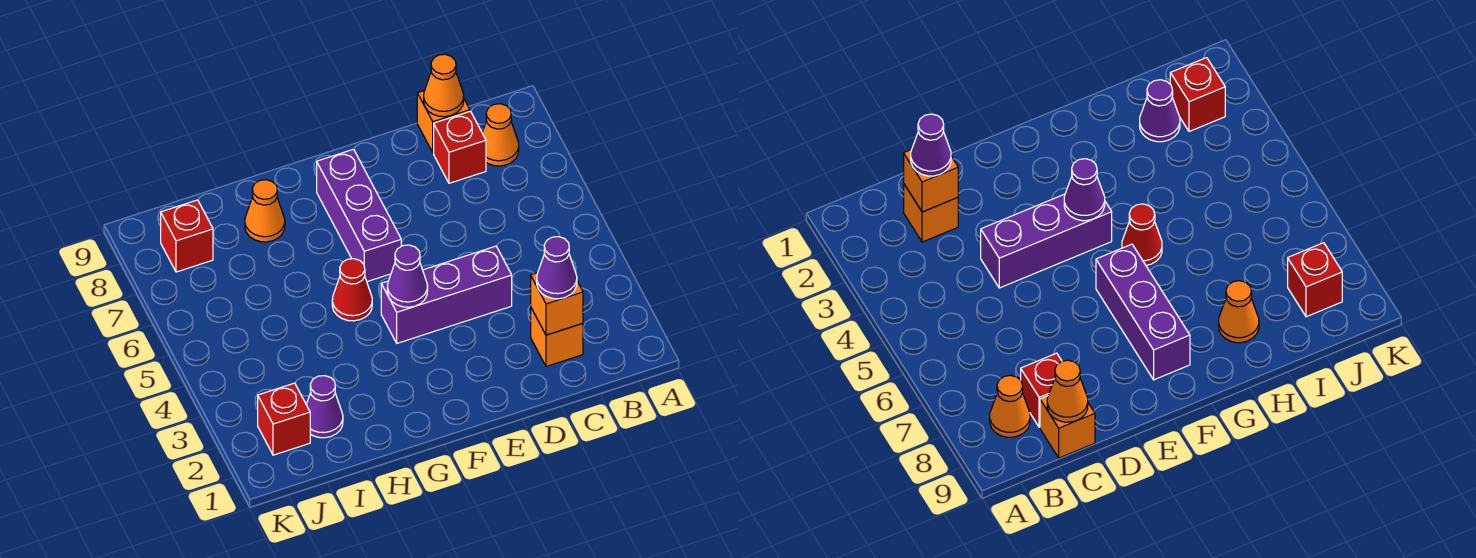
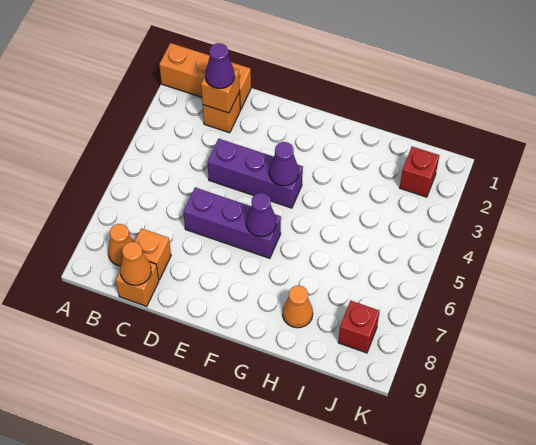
none -> orange 1x3 brick [159,43,251,110]
red 1x1 brick [434,111,486,183] -> orange 1x1 brick [134,228,171,280]
purple 1x3 brick [317,149,401,282] -> purple 1x3 brick turned to [183,188,281,258]
red 1x1 cone [332,259,372,321] -> none
purple 1x1 cone [306,376,343,438] -> purple 1x1 cone moved to [246,193,276,237]

